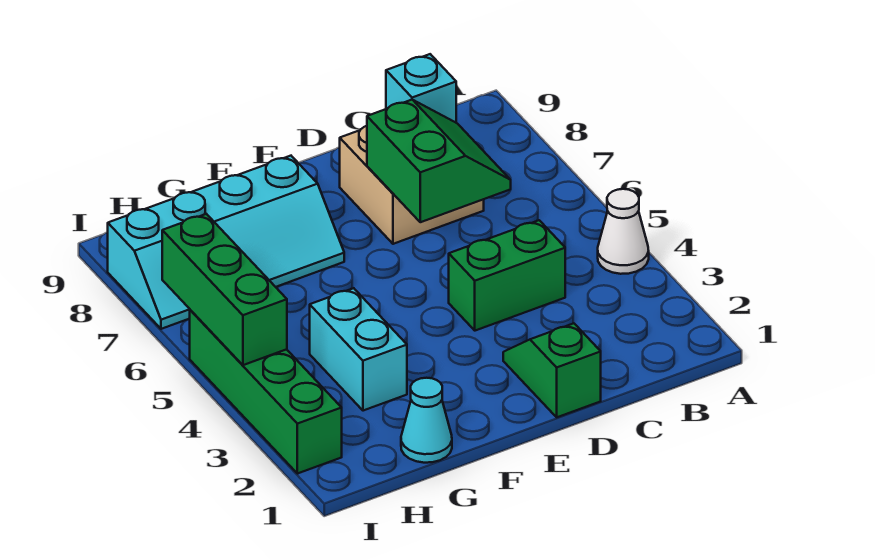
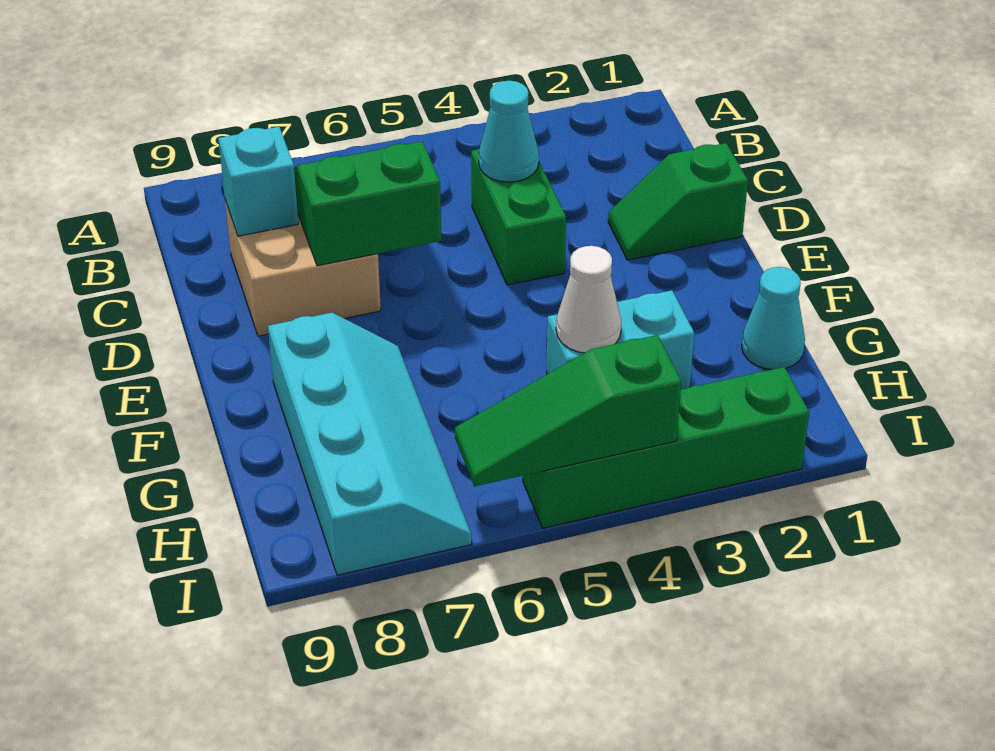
white 1x1 cone [598,189,649,274] -> white 1x1 cone moved to [556,246,621,353]
none -> cyan 1x1 cone [479,81,539,182]
green 1x3 brick [162,214,287,365] -> green 1x3 slope [455,335,681,486]

